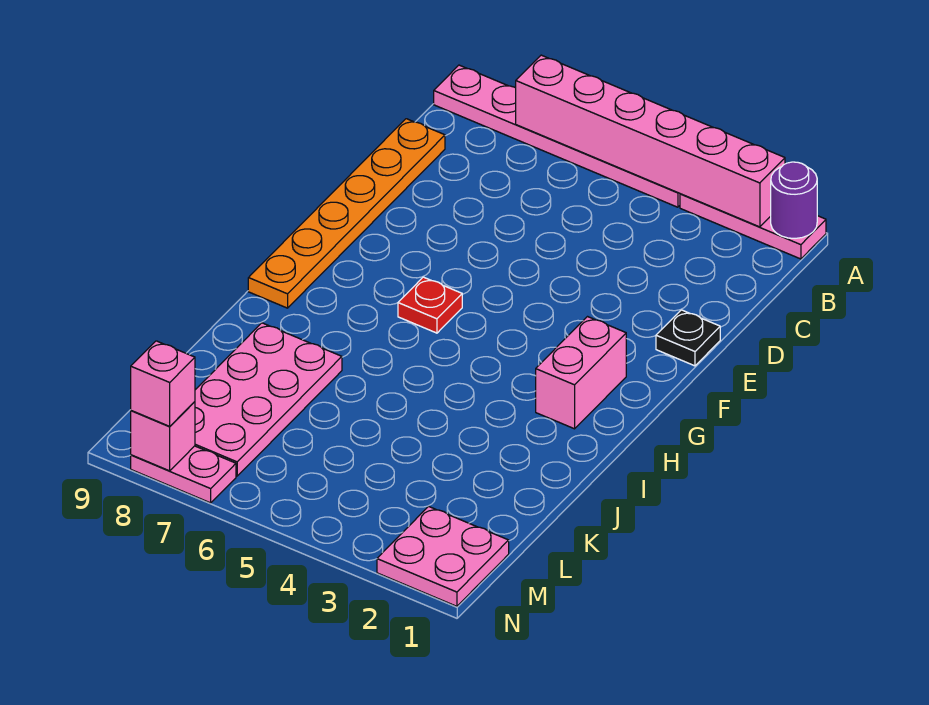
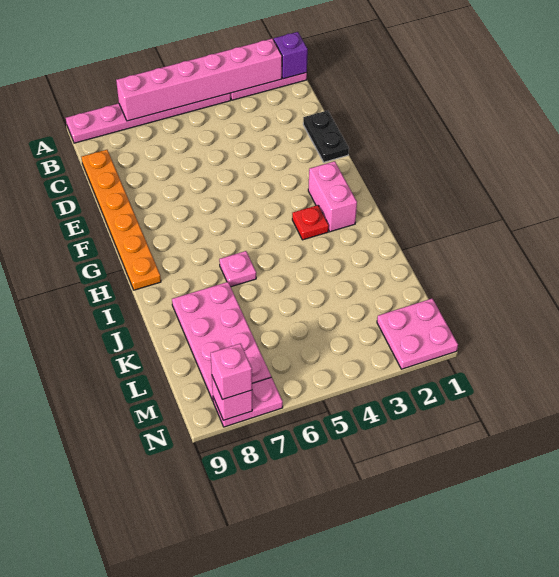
purple 1x1 round brick [771,162,817,238] -> purple 1x1 brick [274,32,308,79]
black 1x1 plate [656,310,720,366] -> black 1x2 plate [303,110,349,162]
red 1x1 plate [398,277,462,333] -> red 1x1 plate moved to [292,205,329,240]
none -> pink 1x1 plate [219,251,256,287]

